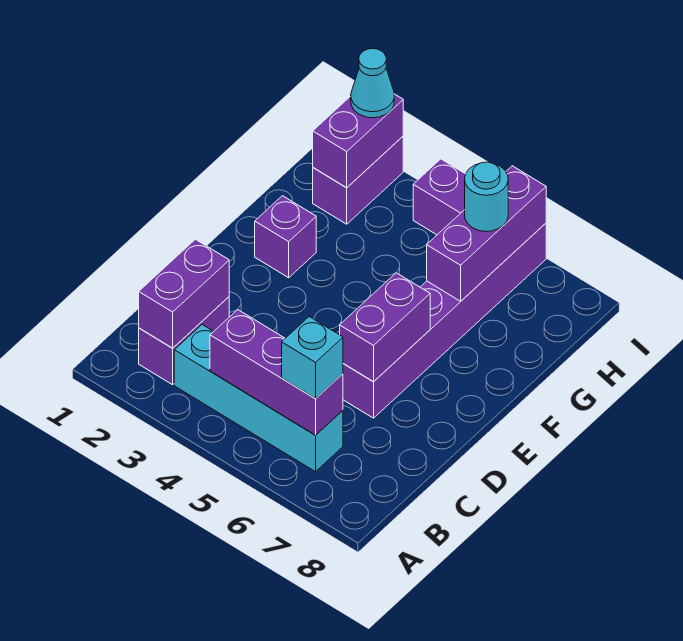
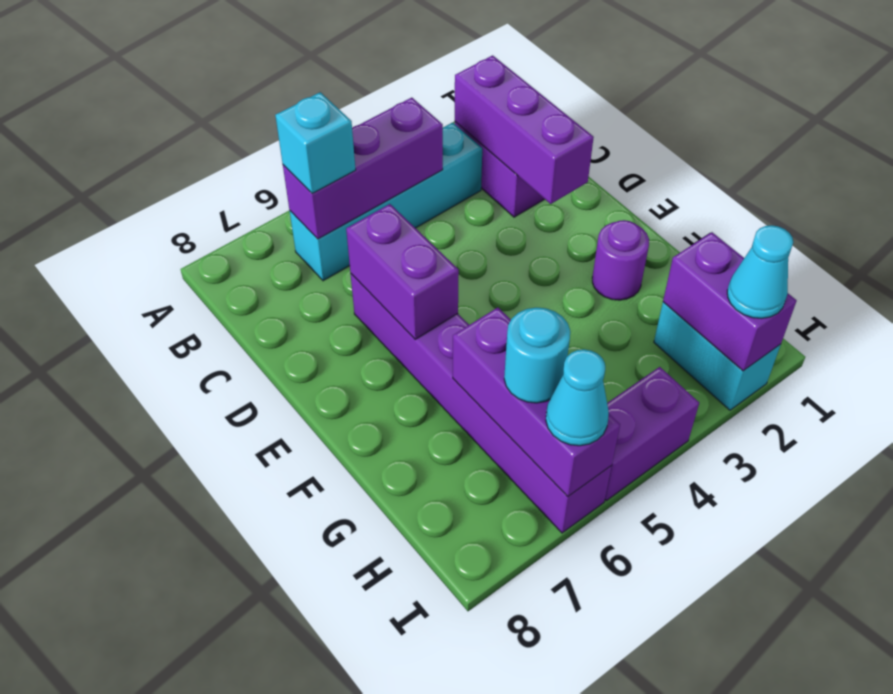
purple 1x2 brick [139,239,229,348] -> purple 1x3 brick [455,55,594,204]
purple 1x1 brick [255,196,316,278] -> purple 1x1 round brick [592,220,649,300]
purple 1x2 brick [313,137,403,224] -> cyan 1x2 brick [654,302,781,410]
none -> cyan 1x1 cone [546,349,609,446]

